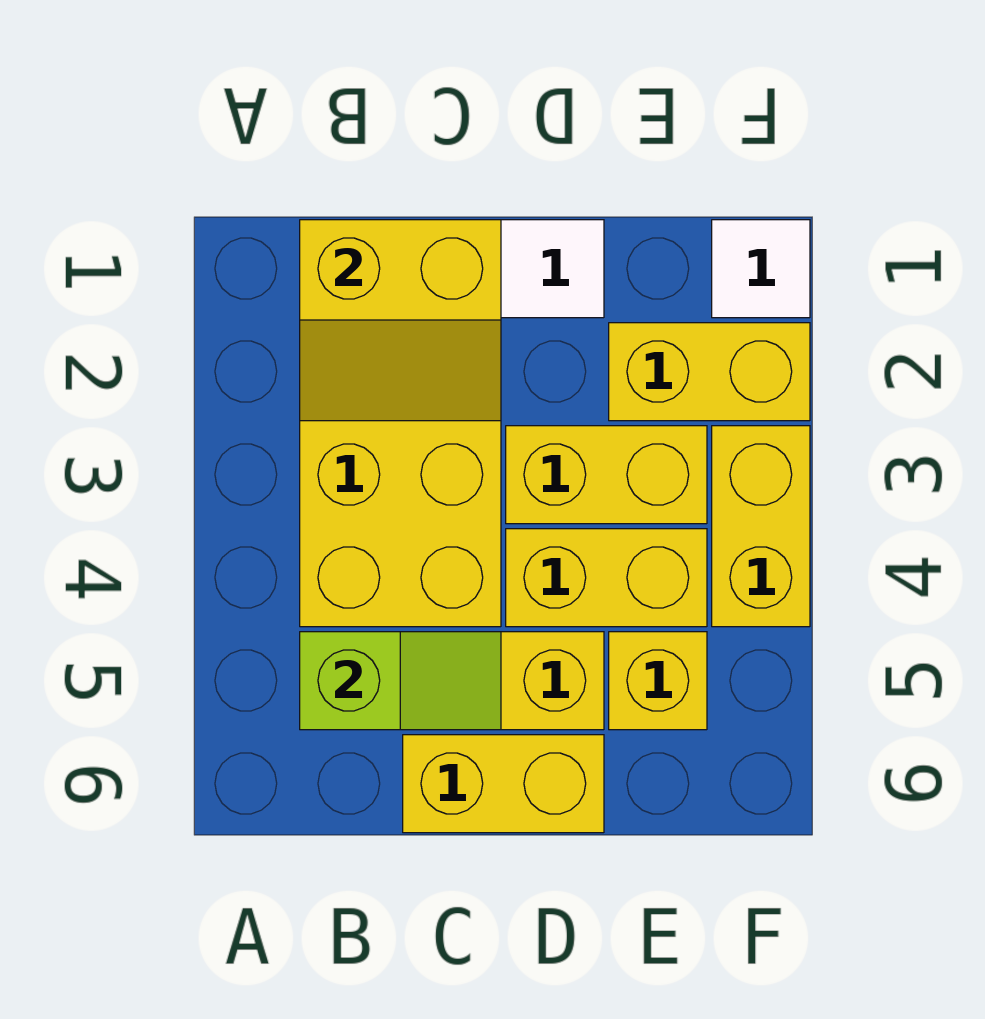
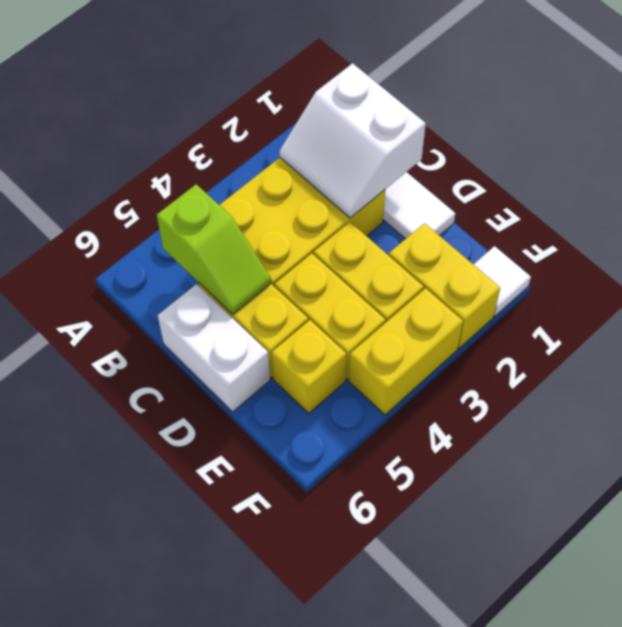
yellow 2x2 slope [300,220,501,421] -> white 2x2 slope [280,63,426,218]
yellow 1x2 brick [403,735,604,833] -> white 1x2 brick [158,284,270,412]

